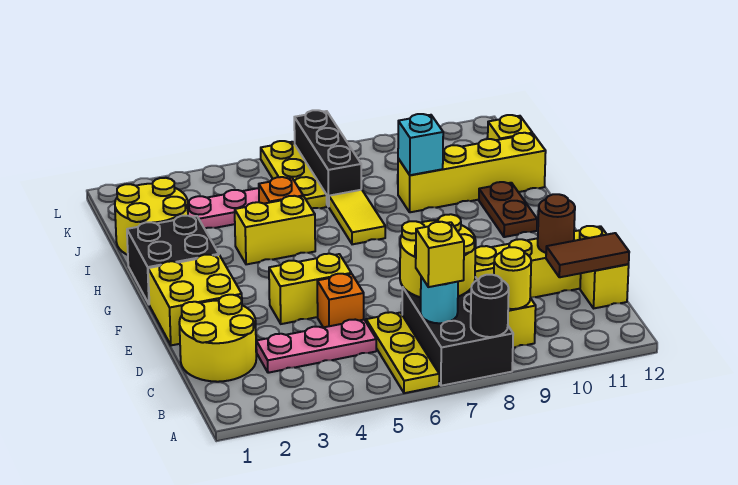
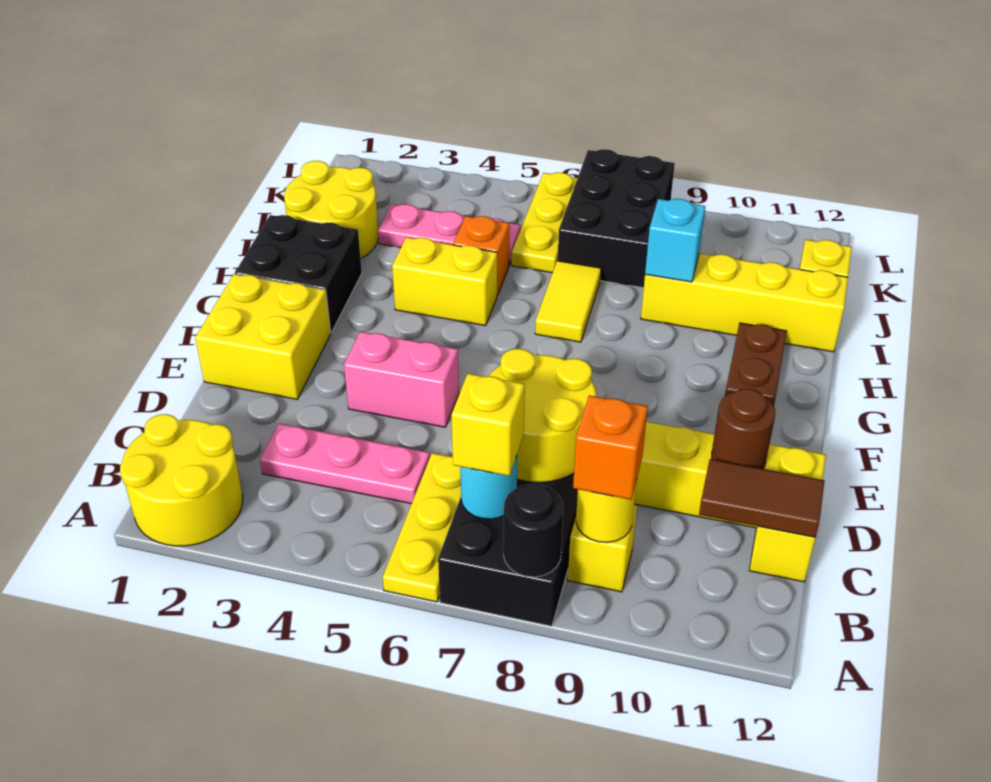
yellow 2x2 round brick [179,295,256,382] -> yellow 2x2 round brick moved to [120,414,243,546]
orange 1x1 brick [317,274,364,327] -> orange 1x1 brick moved to [573,395,648,499]
yellow 1x2 brick [269,254,351,324] -> pink 1x2 brick [344,332,459,427]
black 1x3 brick [294,110,361,207] -> black 2x3 brick [558,149,675,288]

